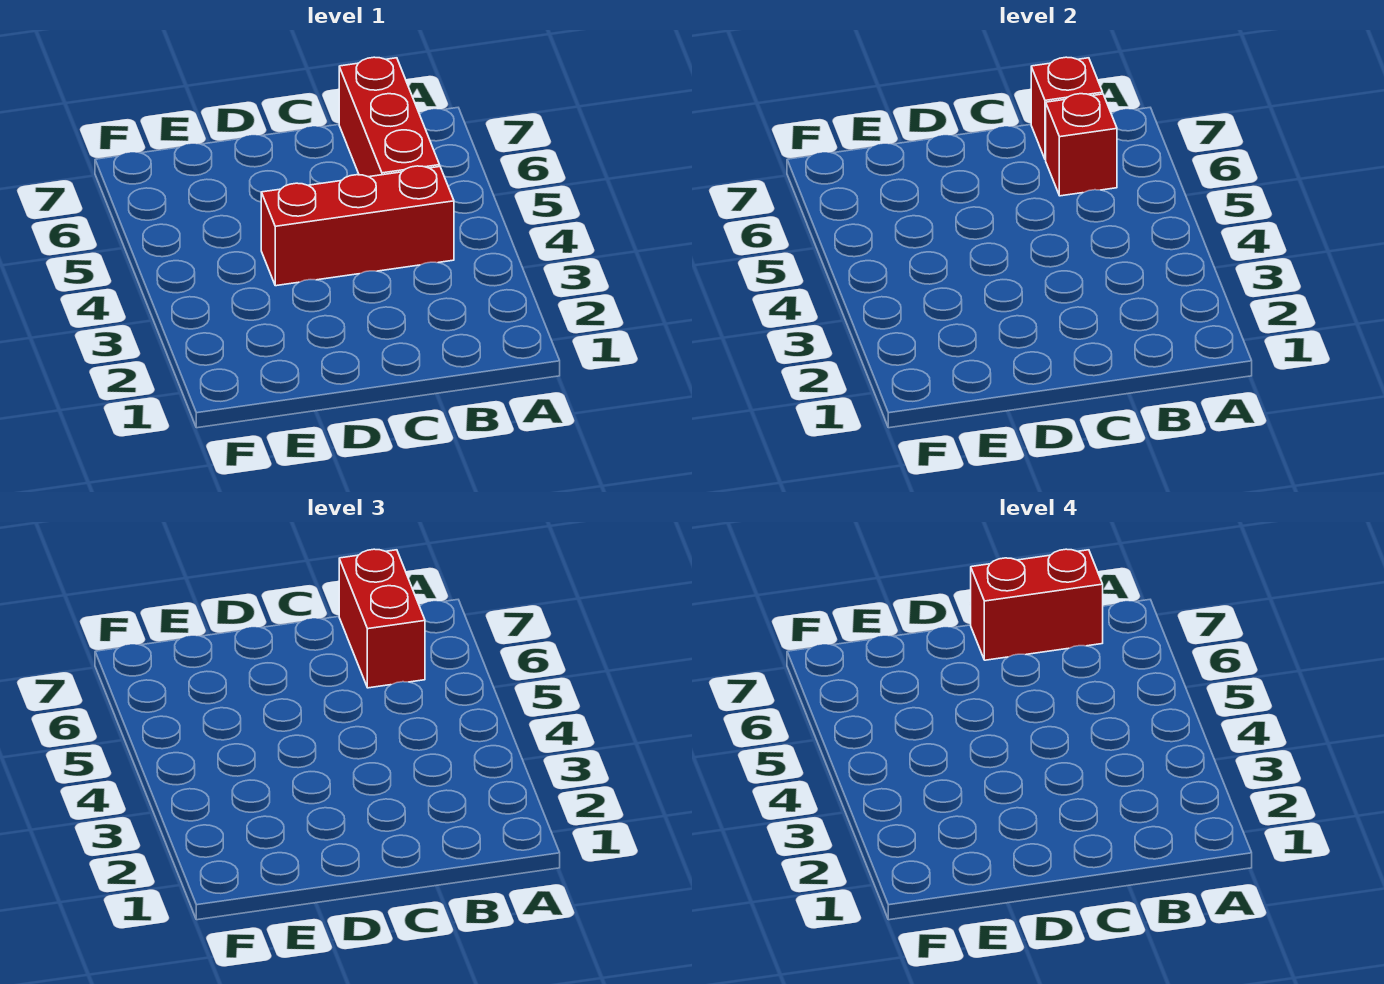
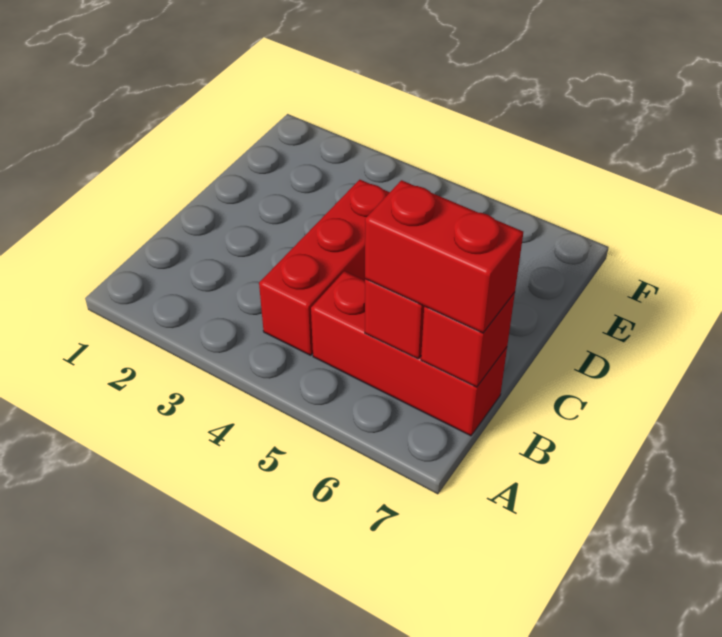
red 1x2 brick [971,549,1103,660] -> none

